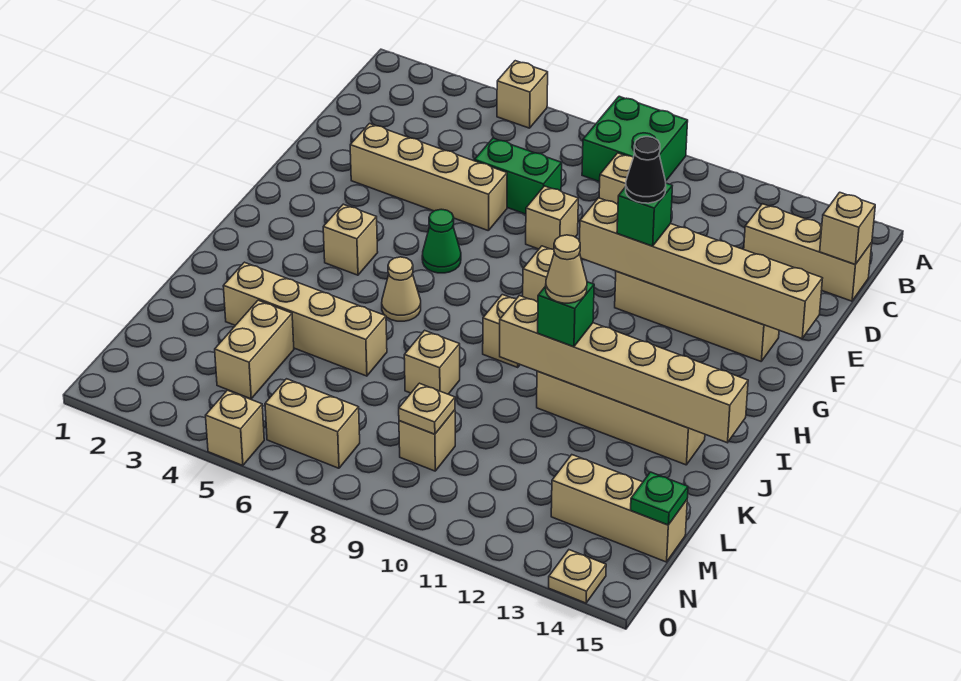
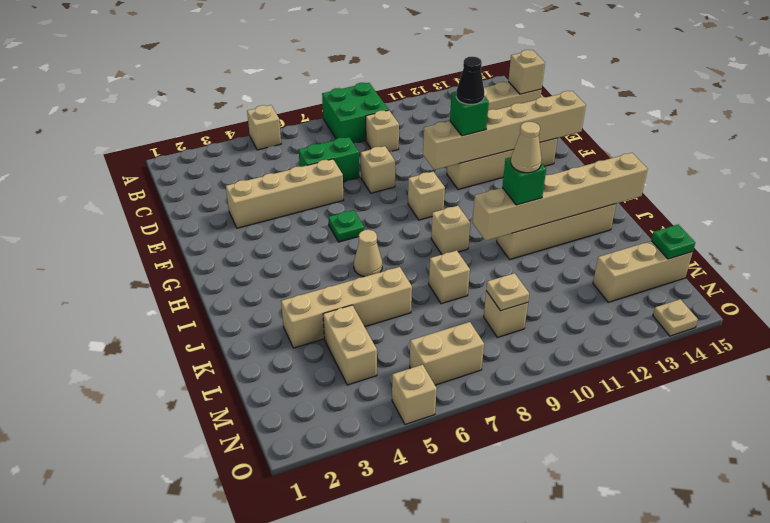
green 1x1 cone [422,209,461,273] -> green 1x1 plate [328,210,364,242]
tan 1x1 brick [323,204,378,275] -> none

